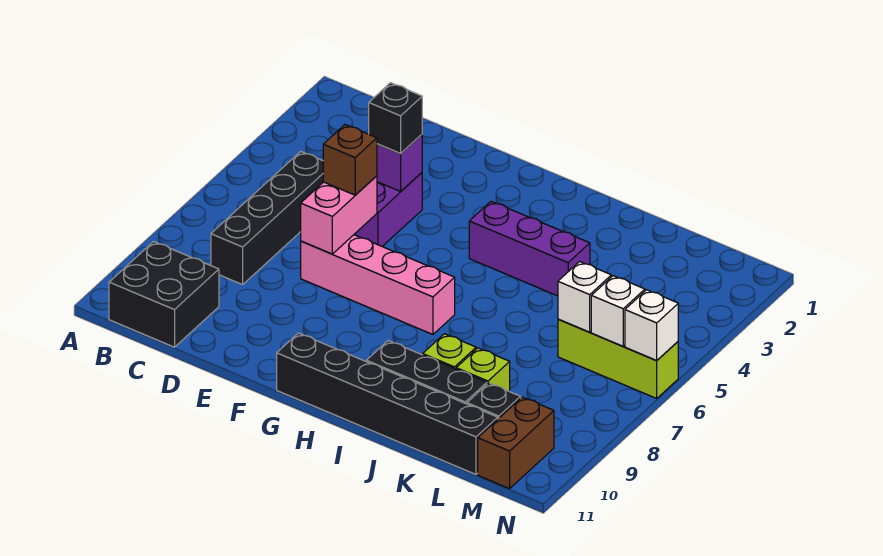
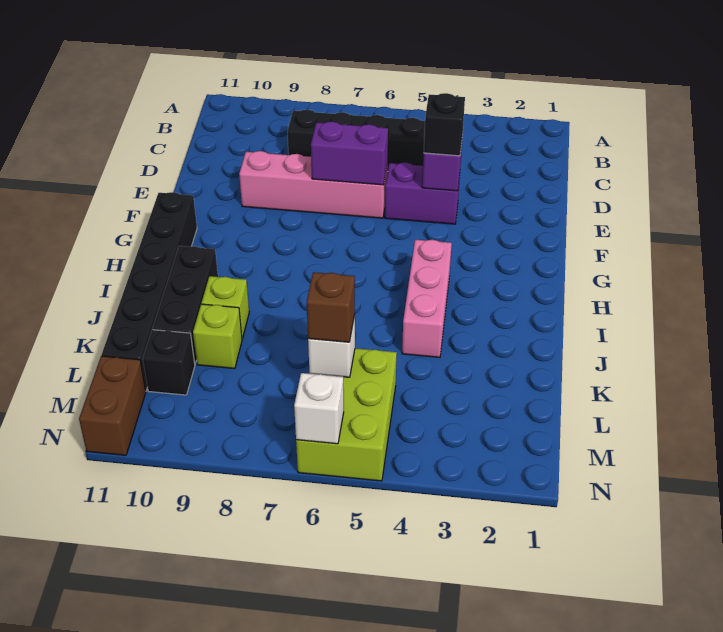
black 2x2 brick [109,242,219,347] -> none
pink 1x2 brick [301,176,377,254] -> purple 1x2 brick [311,122,388,185]
brown 1x1 brick [323,125,377,195] -> brown 1x1 brick moved to [307,272,355,342]
pink 1x4 brick [301,235,455,334] -> pink 1x4 brick turned to [239,151,387,218]
purple 1x3 brick [469,201,590,296] -> pink 1x3 brick [402,240,452,357]
lime 1x3 brick [558,319,678,398] -> lime 2x3 brick [296,348,397,481]
white 1x1 brick [591,276,645,346] -> none
brown 1x2 brick [478,397,554,489] -> brown 1x2 brick turned to [79,356,146,455]

